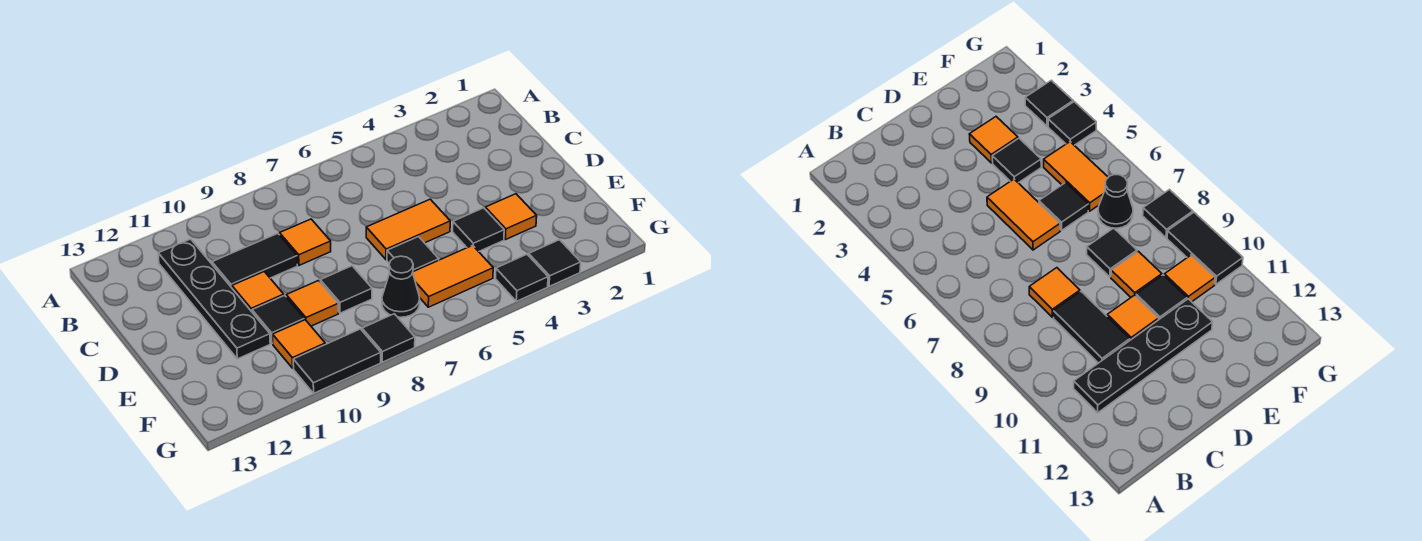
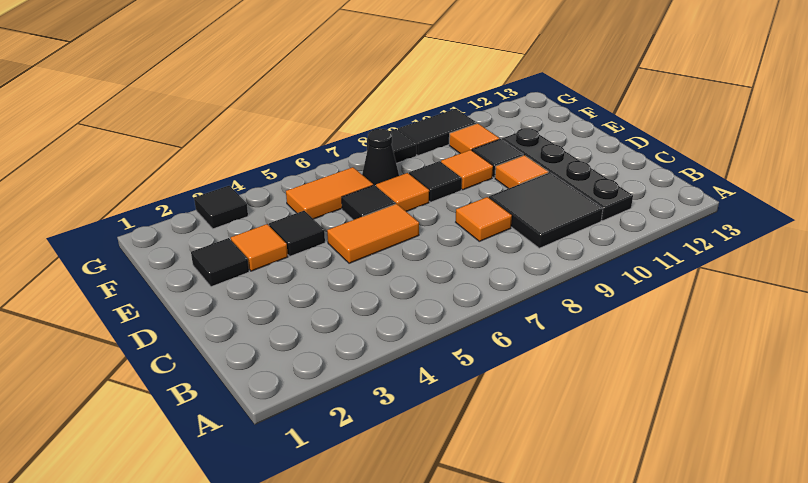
black 1x2 tile [212,234,297,288] -> black 2x2 tile [489,172,603,248]
none -> orange 1x1 tile [376,173,429,212]
black 1x1 tile [496,254,548,301] -> black 1x1 tile moved to [191,238,249,287]

